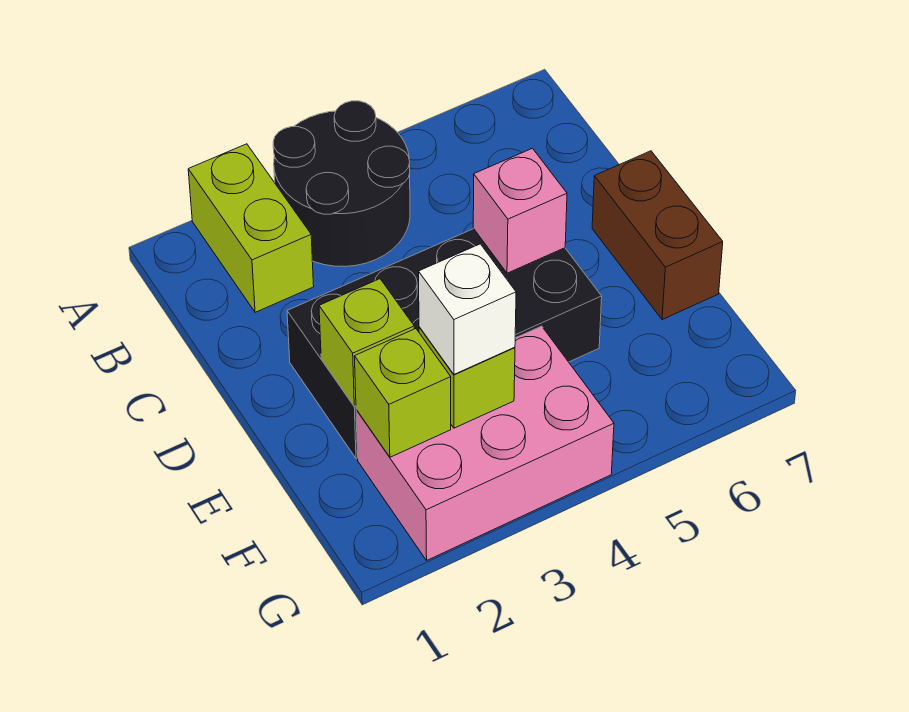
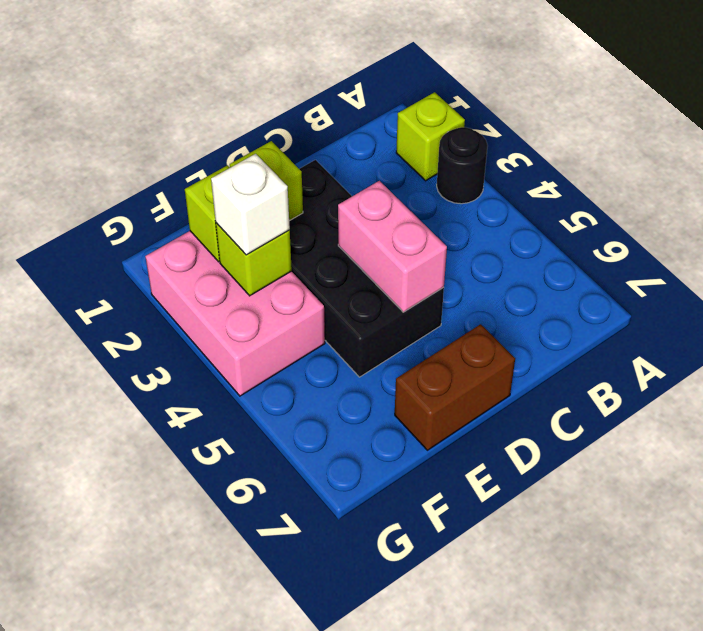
lime 1x2 brick [188,144,314,312] -> lime 1x1 brick [396,92,465,181]
black 2x2 round brick [273,101,410,267] -> black 1x1 round brick [437,127,488,204]
pink 1x1 brick [473,148,567,273] -> pink 1x2 brick [338,181,447,312]

